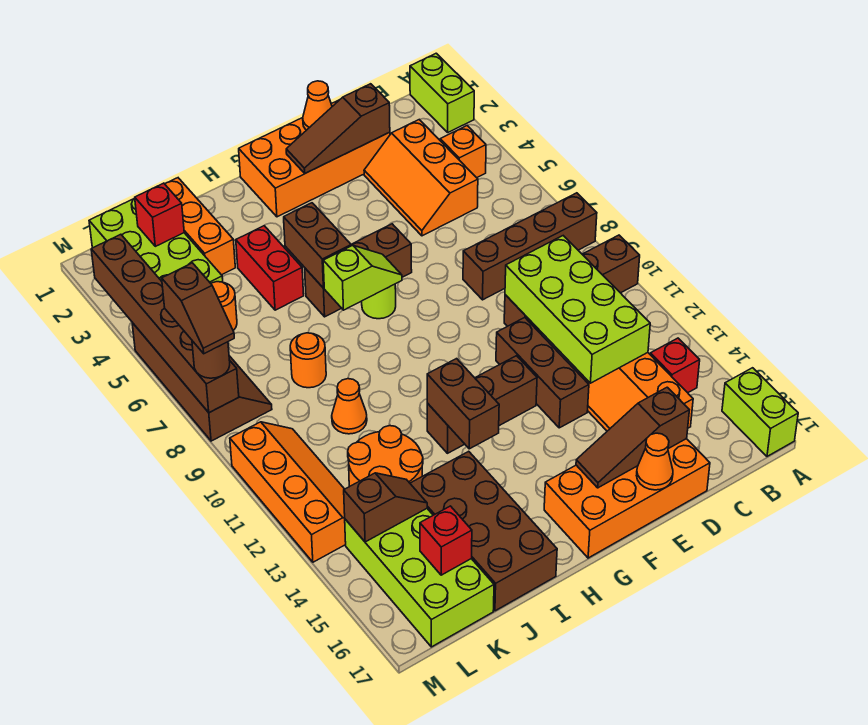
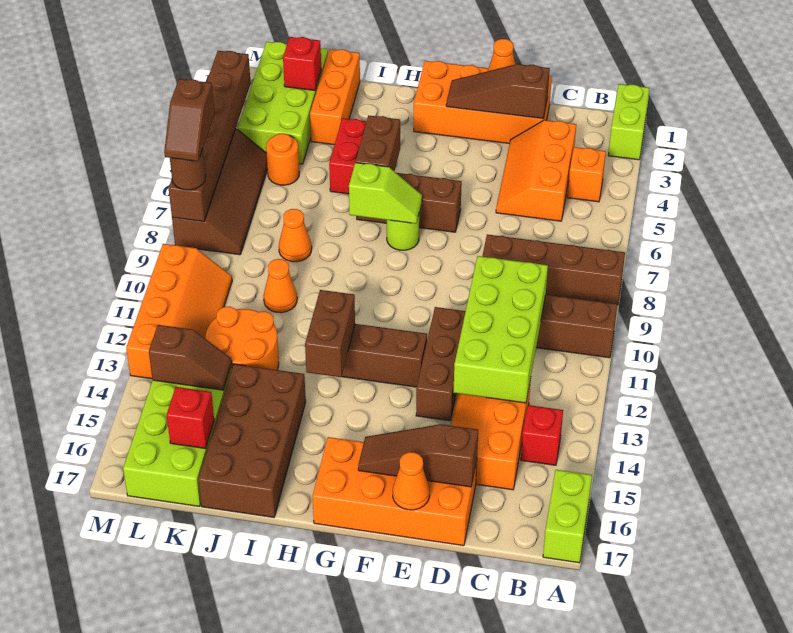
orange 1x1 round brick [290,333,326,388] -> orange 1x1 cone [279,209,312,262]

